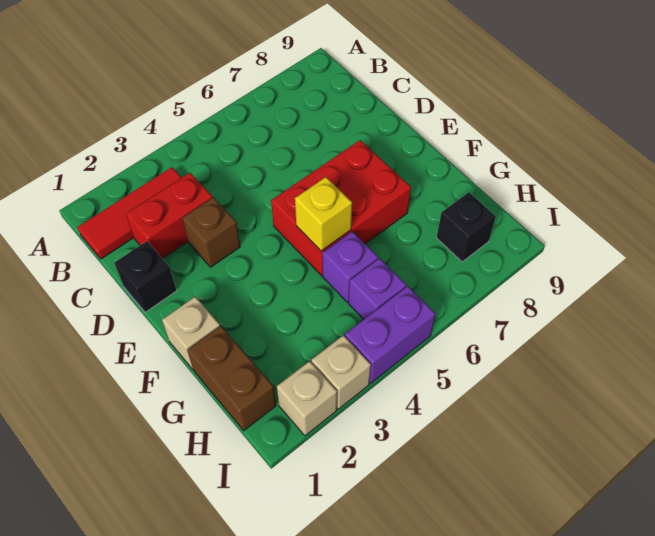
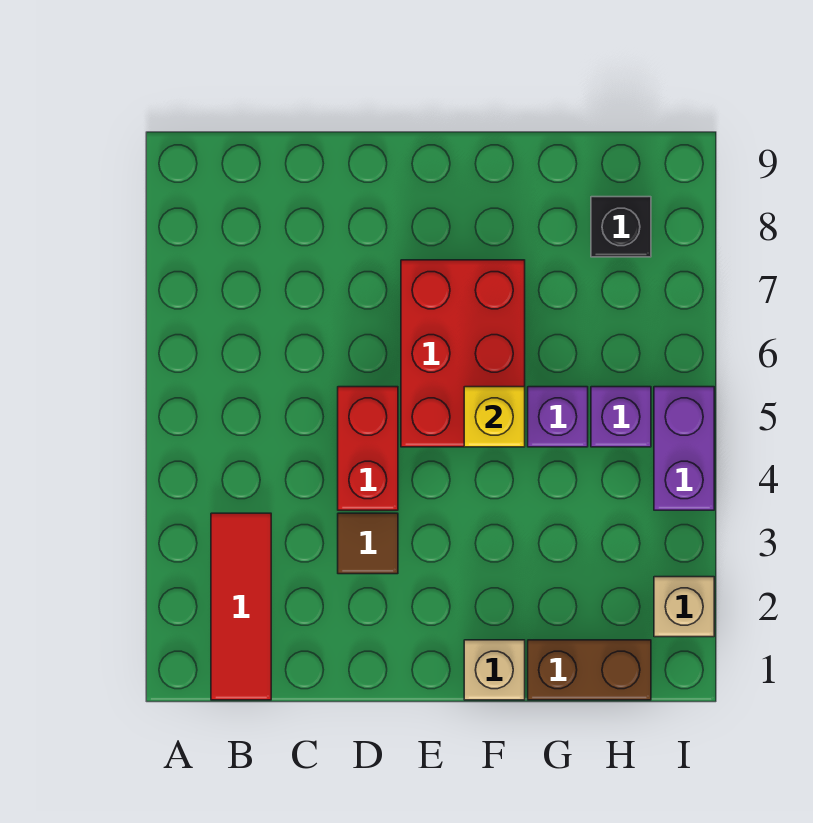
red 1x2 brick [126,173,212,259] -> red 1x2 brick moved to [338,387,398,510]
black 1x1 brick [114,241,177,312] -> none
brown 1x1 brick [182,197,240,267] -> brown 1x1 tile [338,513,398,574]
tan 1x1 brick [311,335,371,409] -> none

